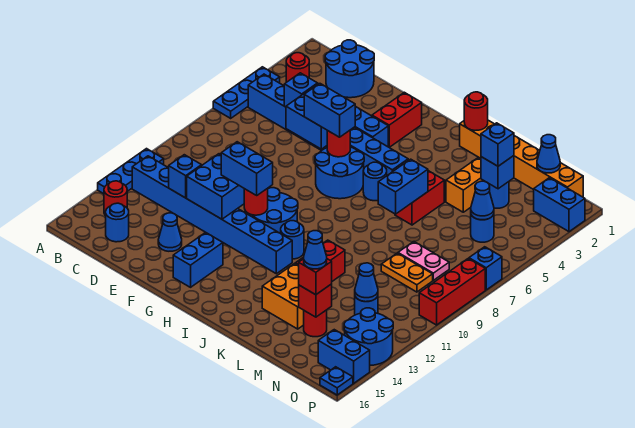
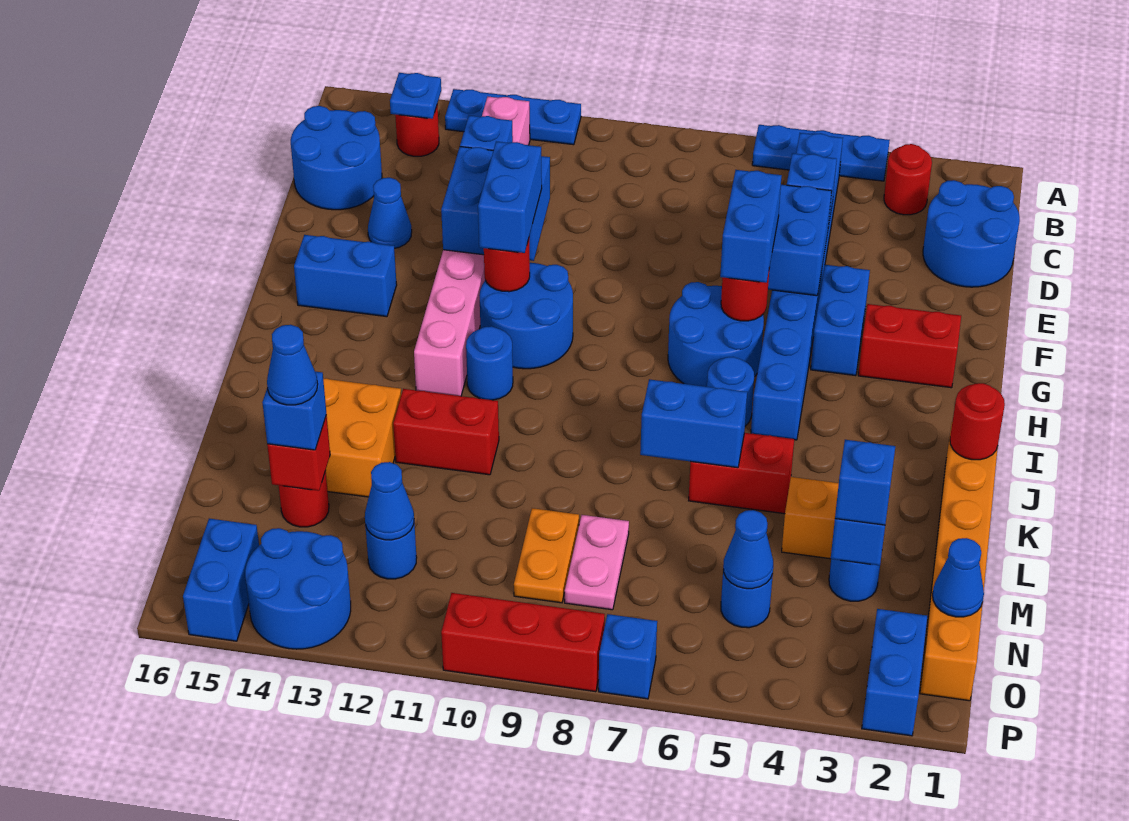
blue 1x8 brick [132,156,292,274] -> pink 1x8 brick [414,97,530,396]
blue 1x1 round brick [106,203,129,242] -> blue 2x2 round brick [291,106,382,210]
red 1x1 brick [299,259,332,295] -> blue 1x1 brick [262,372,326,450]
blue 1x1 plate [320,367,353,395] -> blue 1x1 plate moved to [390,73,441,119]

